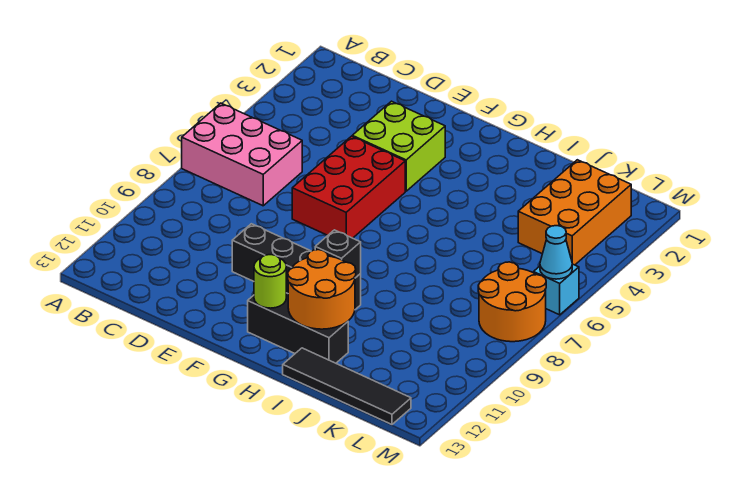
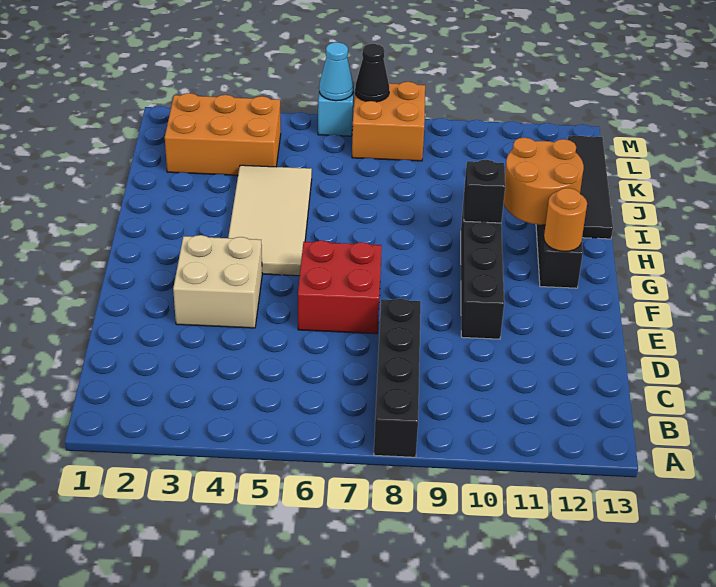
pink 2x3 brick [182,103,302,206] -> none
none -> black 1x4 brick [374,299,421,457]
lime 2x2 brick [352,101,445,191] -> tan 2x2 brick [173,235,262,328]
red 2x3 brick [292,136,405,238] -> red 2x2 brick [298,240,382,334]
none -> tan 2x4 tile [228,165,312,276]
lime 1x1 round brick [254,255,286,308] -> orange 1x1 round brick [544,188,587,251]
orange 2x2 round brick [478,262,546,342] -> orange 2x2 brick [352,82,425,161]
none -> black 1x1 cone [355,44,389,102]

